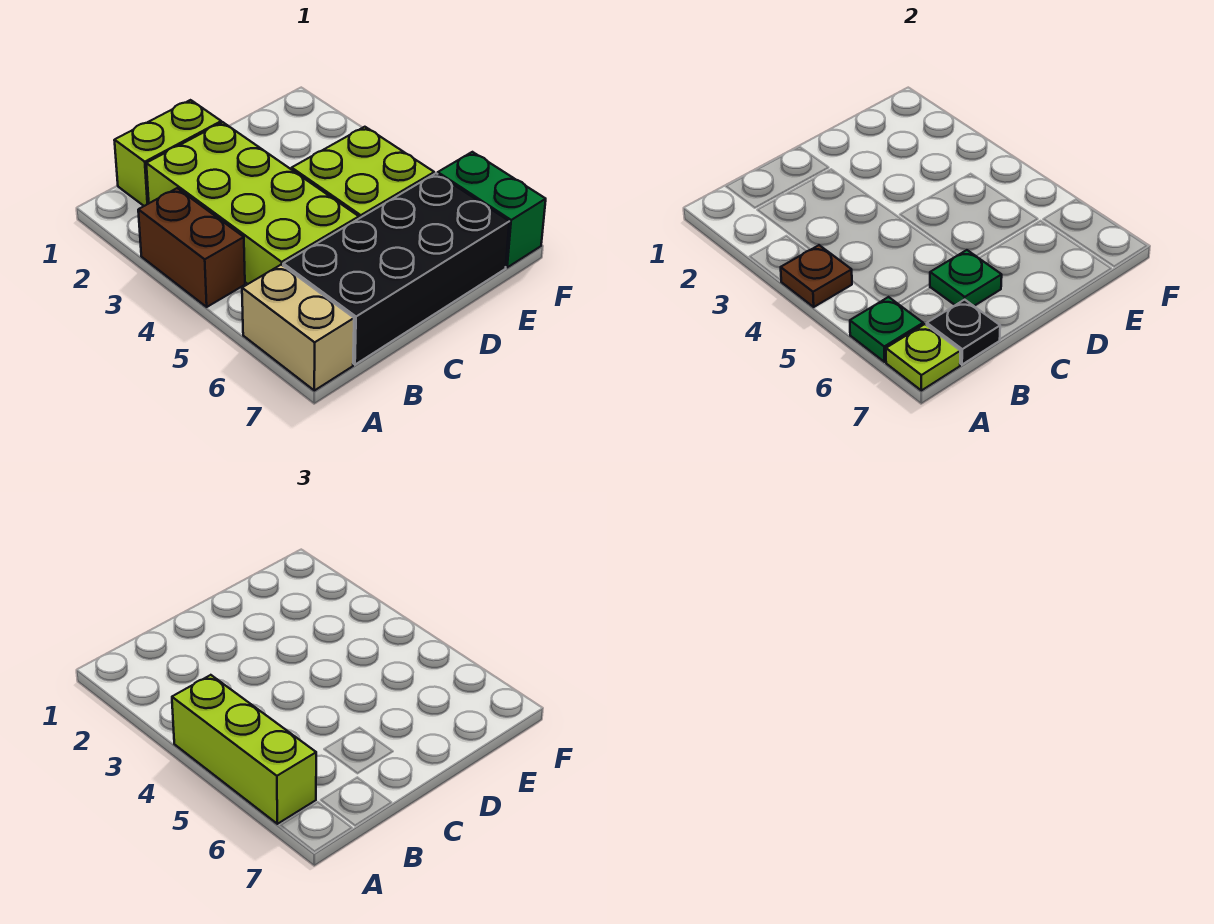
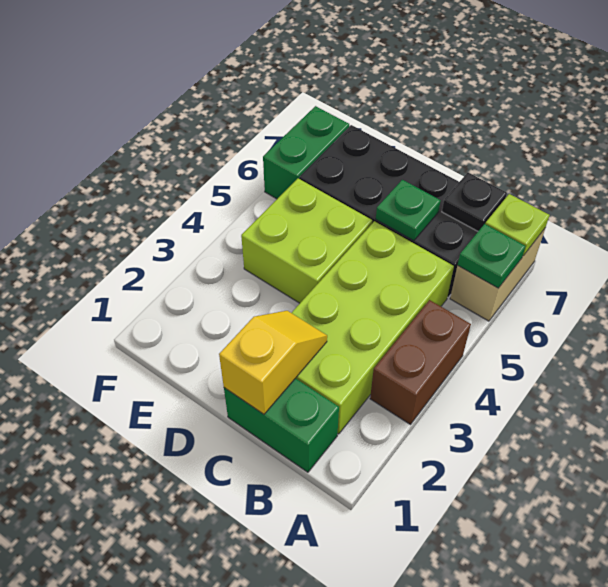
brown 1x1 plate [781,245,852,307] -> none
lime 1x3 brick [172,675,316,824] -> none
lime 1x2 brick [114,100,221,206] -> green 1x2 brick [224,378,339,472]
none -> yellow 1x2 slope [219,311,327,414]

